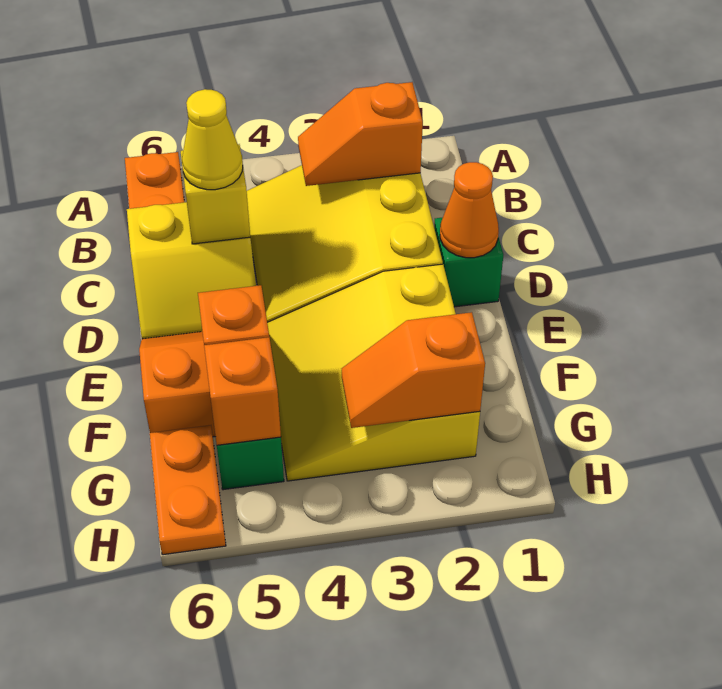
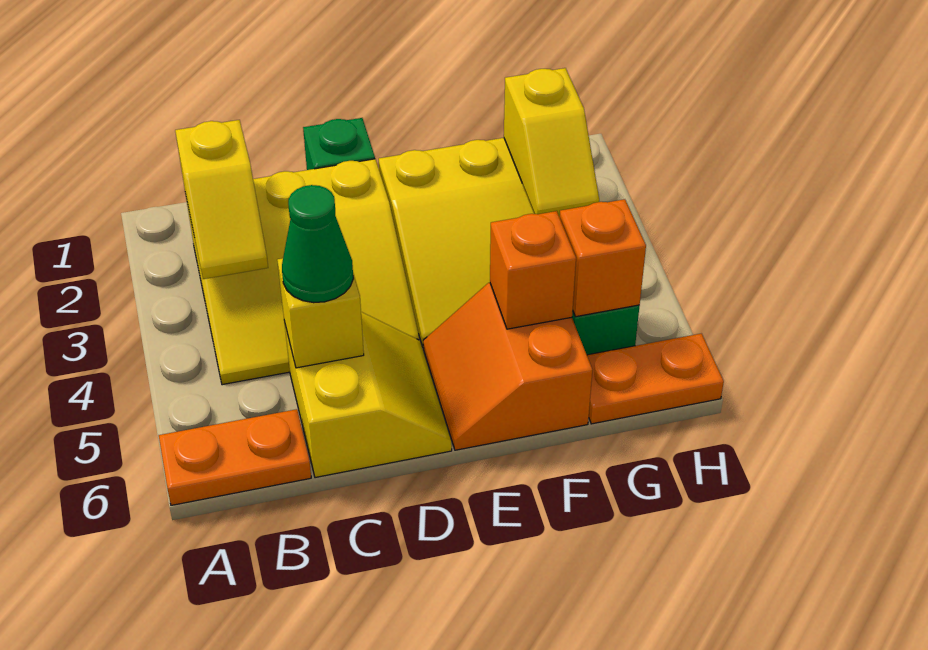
orange 1x2 slope [298,82,423,186] -> yellow 1x2 slope [175,120,268,279]
yellow 1x1 cone [182,89,243,190] -> green 1x1 cone [282,185,353,303]
orange 1x1 cone [440,162,499,258] -> none
orange 1x2 slope [342,312,485,428] -> yellow 1x2 slope [504,68,599,217]

